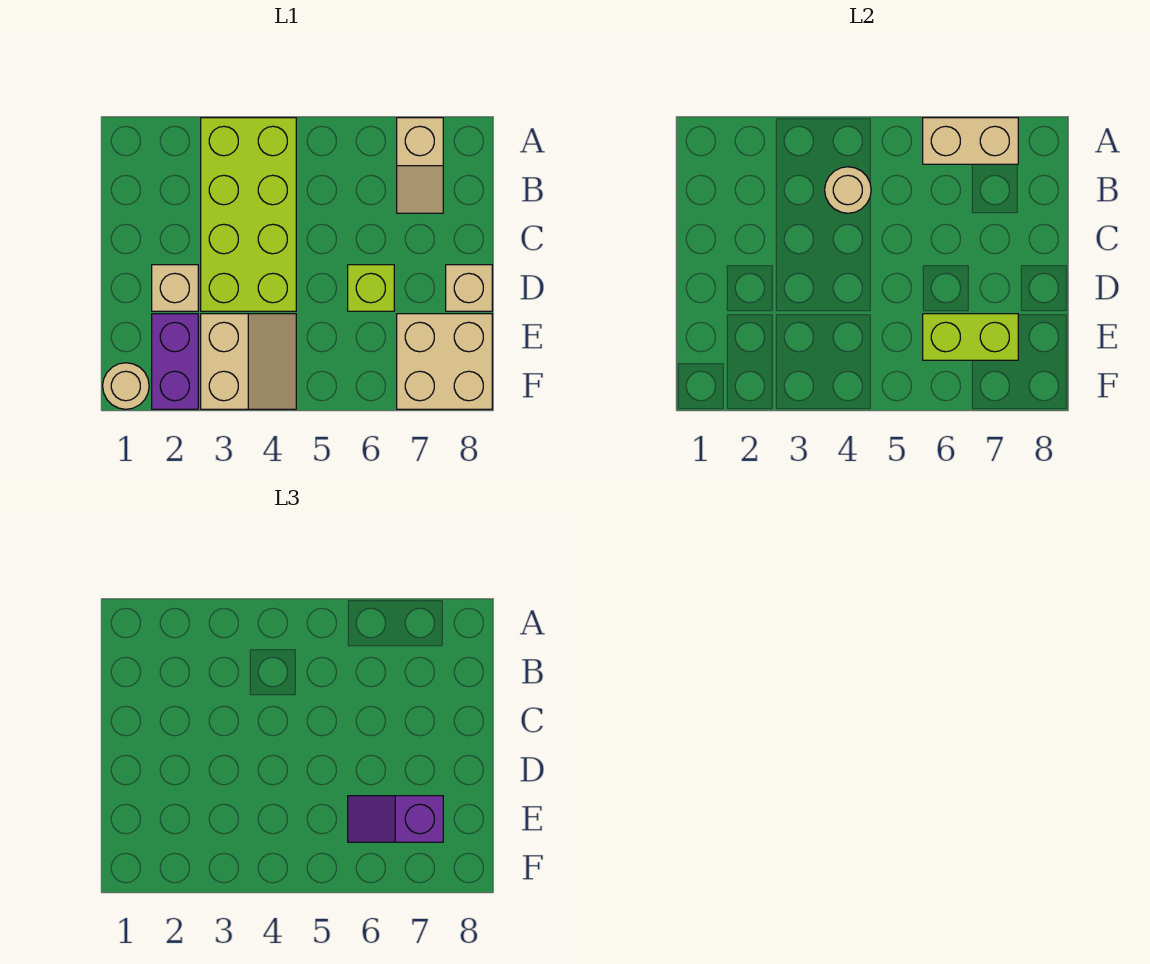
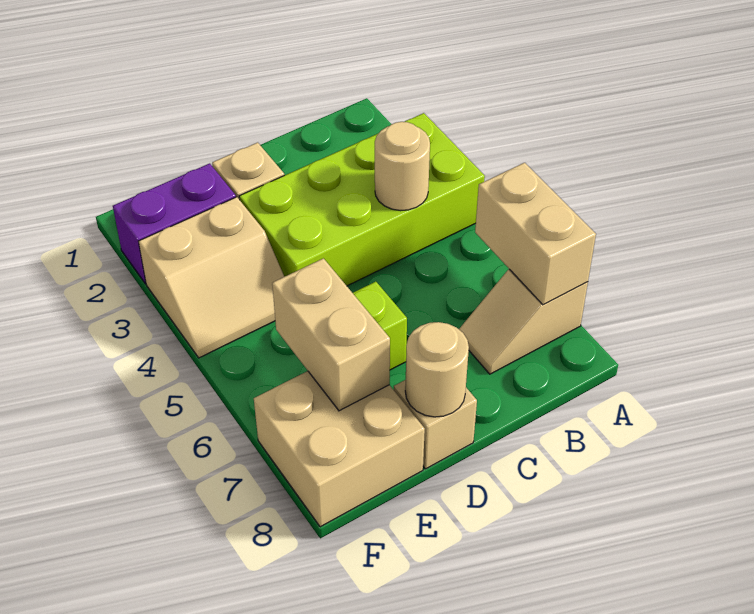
lime 1x2 brick [923,314,1018,360] -> tan 1x2 brick [272,258,390,411]
purple 1x2 slope [348,796,443,842] -> none
tan 1x1 round brick [103,363,149,409] -> tan 1x1 round brick moved to [405,322,469,417]

